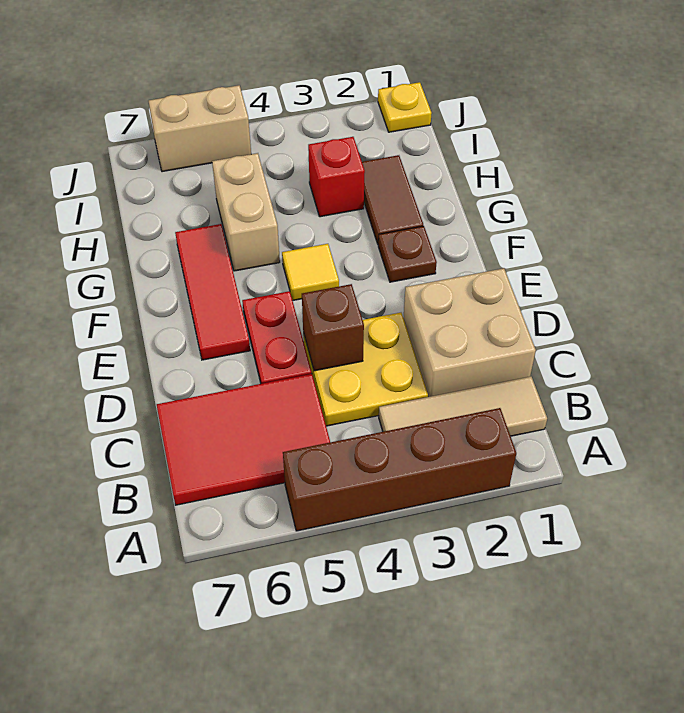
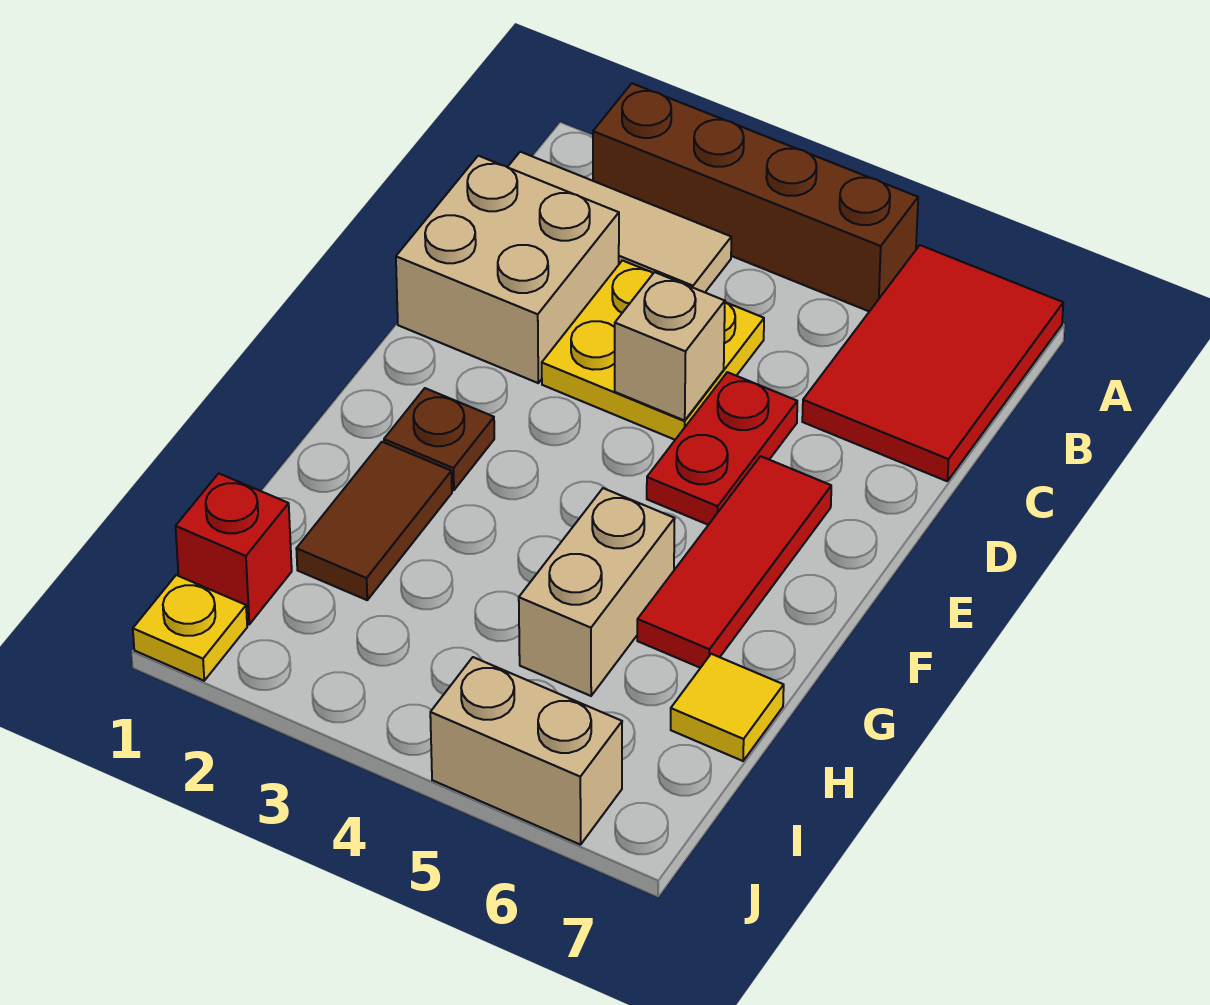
red 2x3 tile [157,374,330,505] -> red 2x3 tile turned to [802,245,1063,481]
brown 1x1 brick [302,284,364,371] -> tan 1x1 brick [615,272,725,420]
yellow 1x1 tile [282,244,339,301] -> yellow 1x1 tile moved to [671,654,784,761]
red 1x1 brick [308,137,365,217] -> red 1x1 brick moved to [176,473,292,624]

